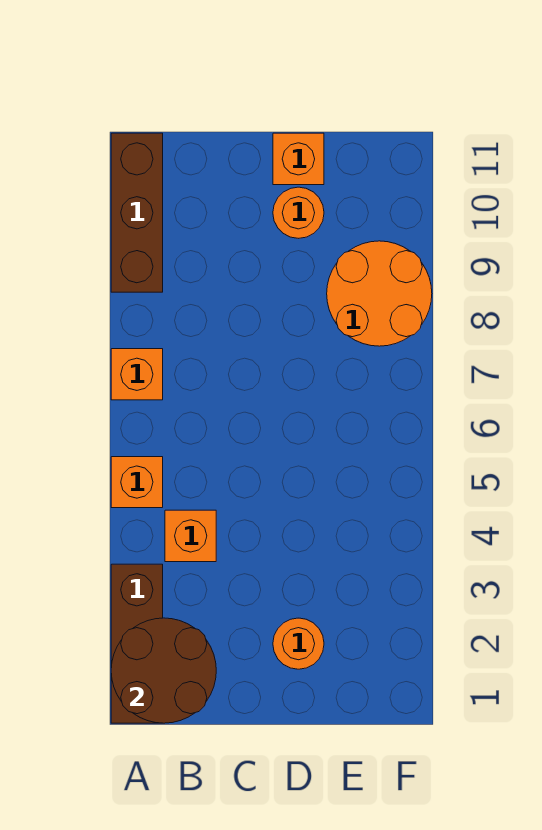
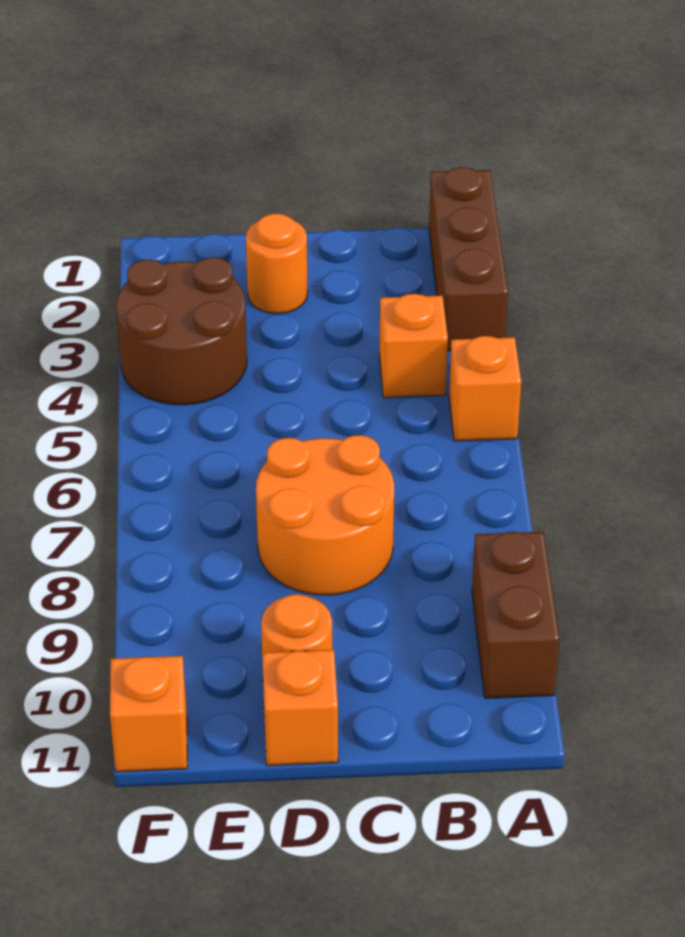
brown 2x2 round brick [111,618,216,723] -> brown 2x2 round brick moved to [116,257,247,405]
orange 1x1 brick [111,349,163,400] -> orange 1x1 brick moved to [110,656,187,772]
brown 1x3 brick [111,133,163,292] -> brown 1x2 brick [472,532,560,698]
orange 2x2 round brick [327,241,432,346] -> orange 2x2 round brick moved to [256,435,394,595]

